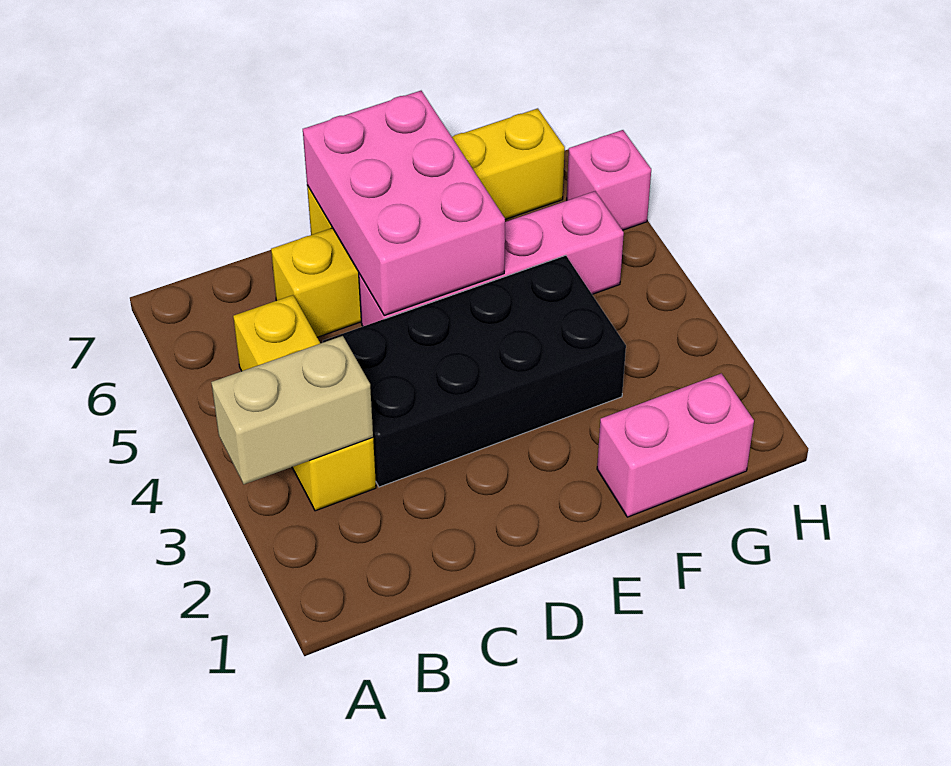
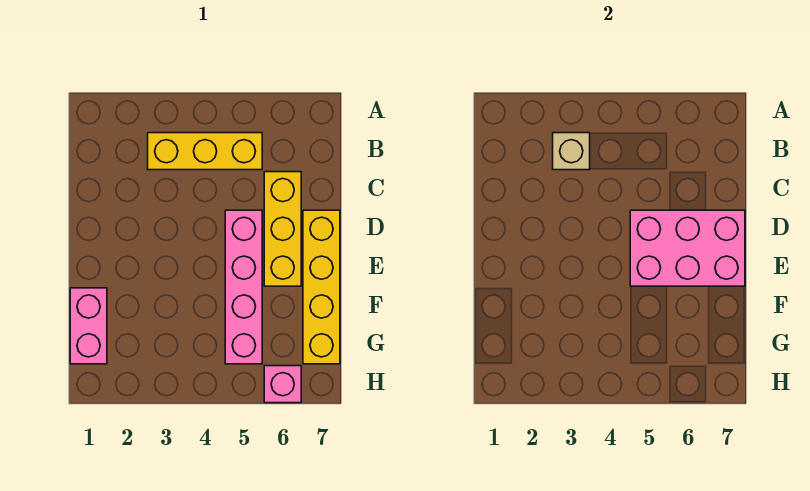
tan 1x2 brick [211,336,373,484] -> tan 1x1 brick [553,133,590,170]
black 2x4 brick [323,255,626,487] -> none

